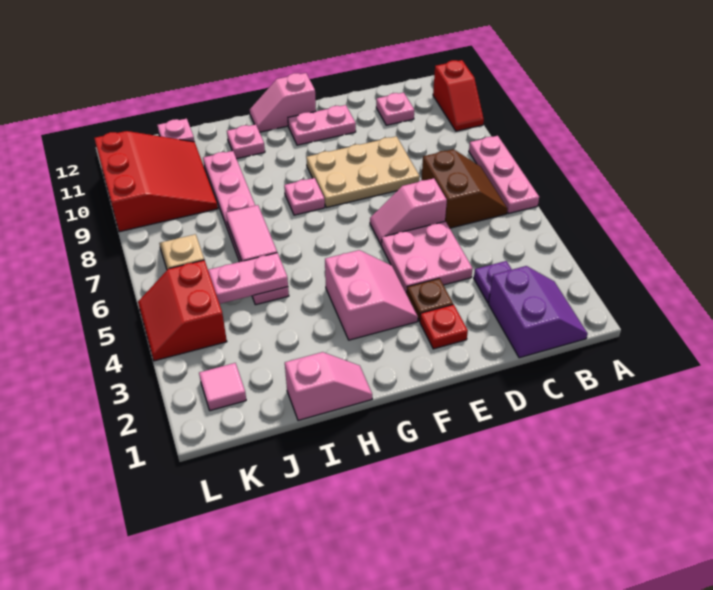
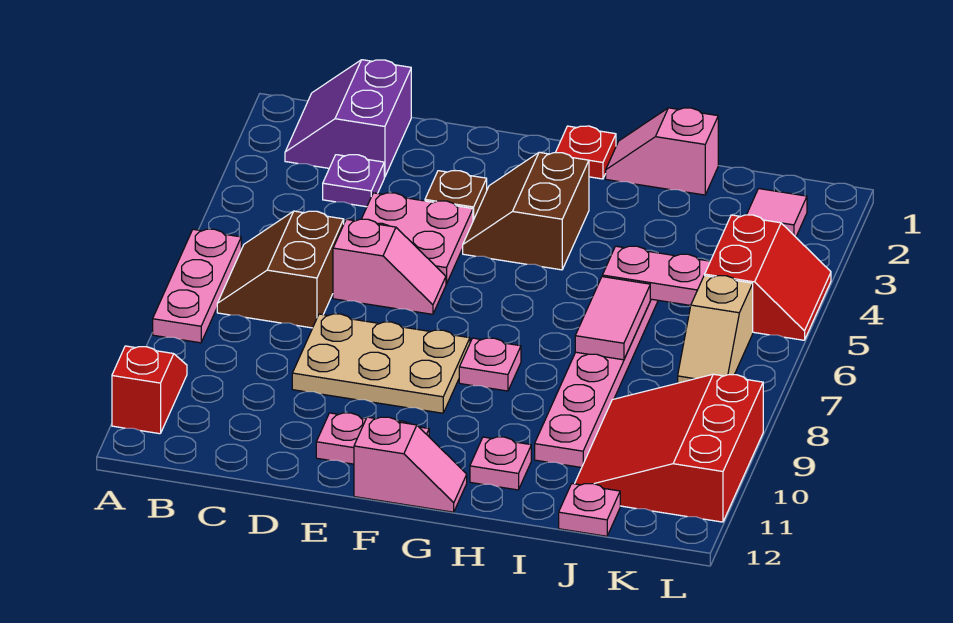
pink 1x1 plate [376,93,414,125] -> none
red 1x1 plate [420,304,468,349] -> red 1x1 plate moved to [555,126,616,179]
pink 2x2 slope [325,250,418,340] -> brown 2x2 slope [463,152,589,270]

